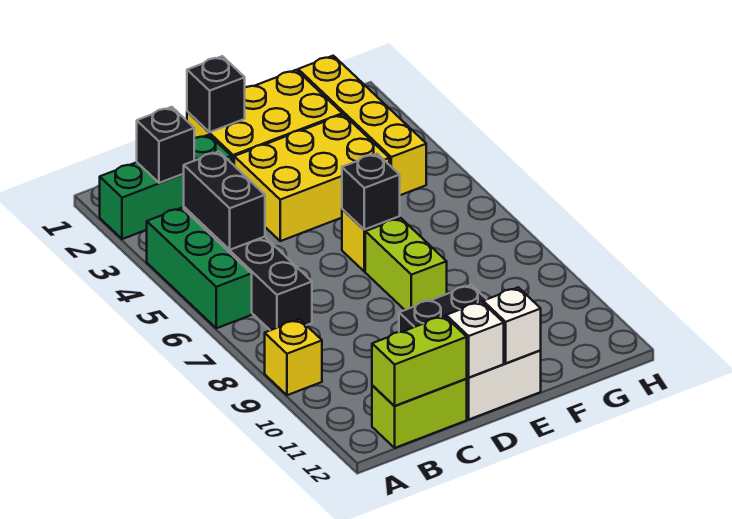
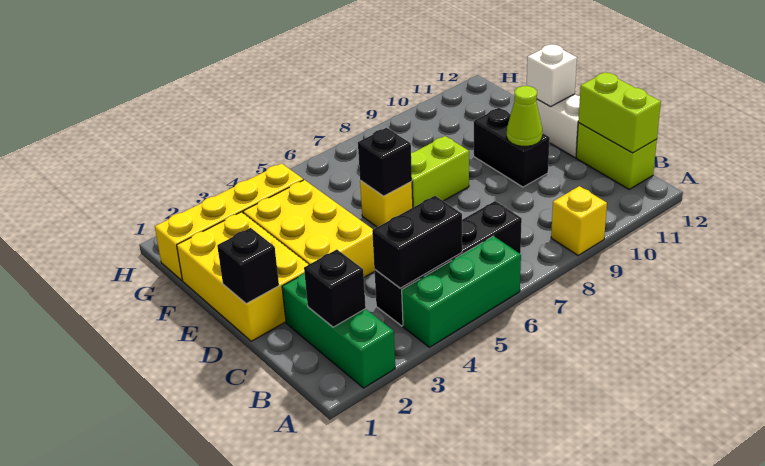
none -> lime 1x1 cone [507,86,542,146]
white 1x1 brick [446,302,504,378] -> none

